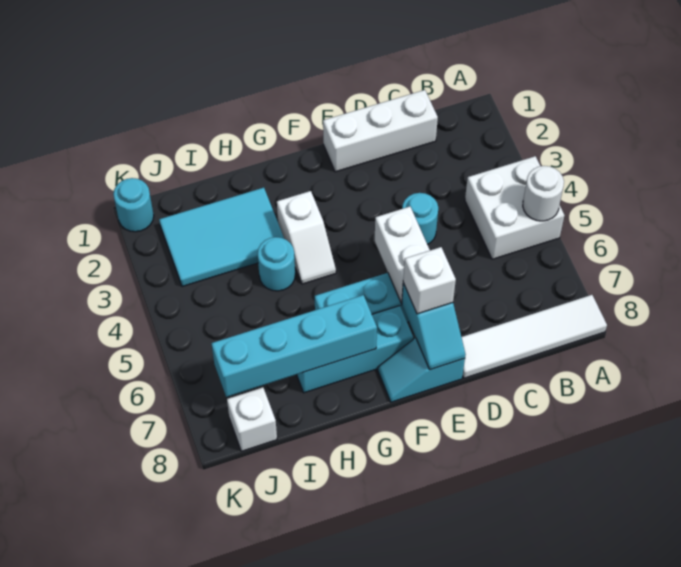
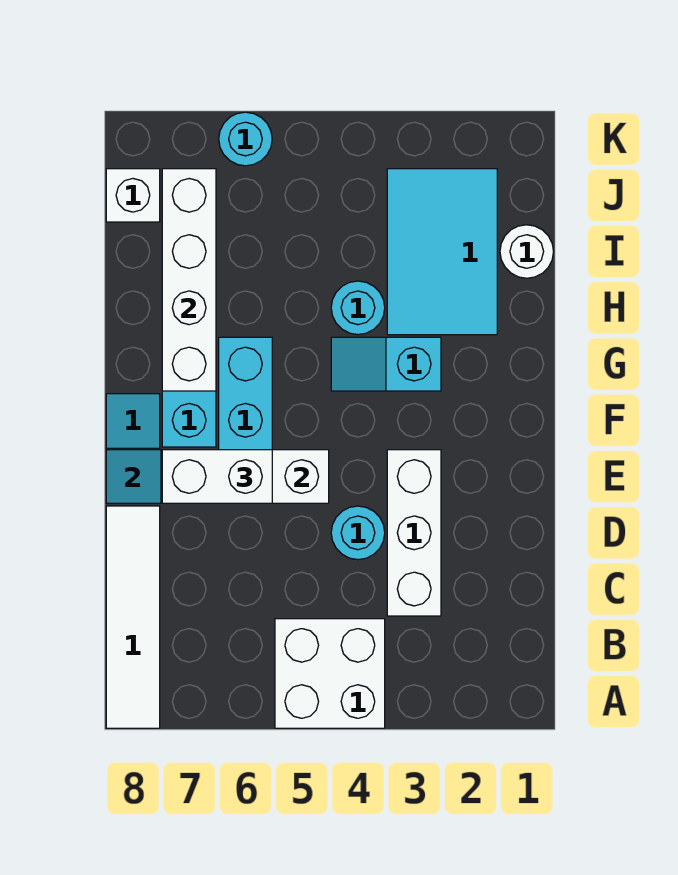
white 1x1 round brick [523,166,564,221] -> white 1x1 round brick moved to [500,225,553,278]
white 1x3 brick [323,90,438,172] -> white 1x3 brick moved to [387,450,441,616]
white 1x1 brick [403,247,456,314] -> white 1x2 brick [162,450,272,503]
white 1x2 slope [277,191,336,284] -> cyan 1x2 slope [331,337,441,391]
cyan 1x4 brick [211,295,377,397] -> white 1x4 brick [162,169,216,391]
cyan 1x1 round brick [113,178,154,232] -> cyan 1x1 round brick moved to [219,112,272,166]

